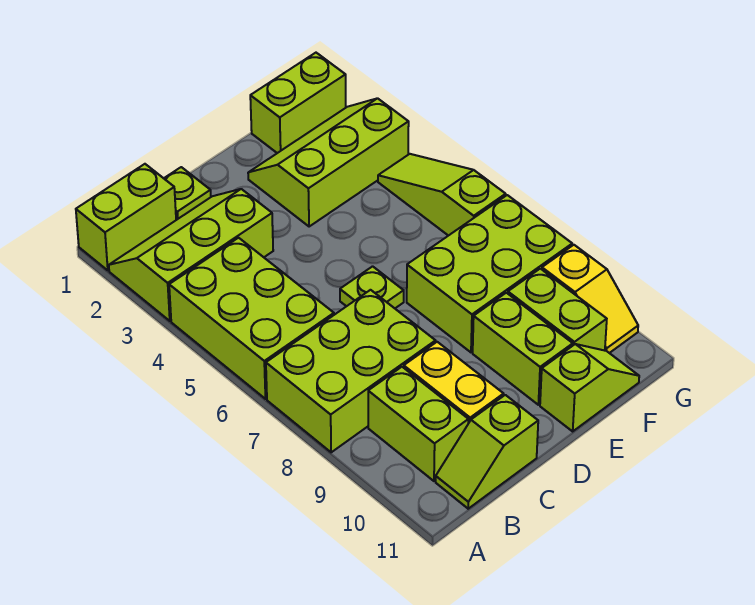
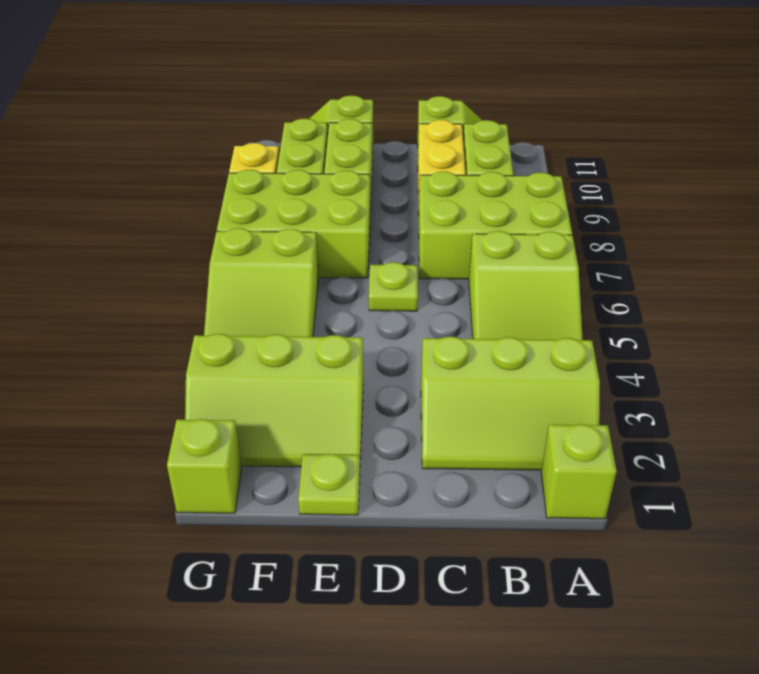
lime 1x2 brick [76,164,176,270] -> lime 1x1 brick [541,424,617,519]
lime 2x3 brick [169,238,334,399] -> lime 2x3 slope [469,231,583,340]
lime 1x1 plate [164,167,211,220] -> lime 1x1 plate moved to [298,454,360,515]
lime 1x2 brick [250,53,346,153] -> lime 1x1 brick [167,419,242,513]
lime 1x3 slope [378,154,506,236] -> lime 2x3 slope [204,228,318,337]

